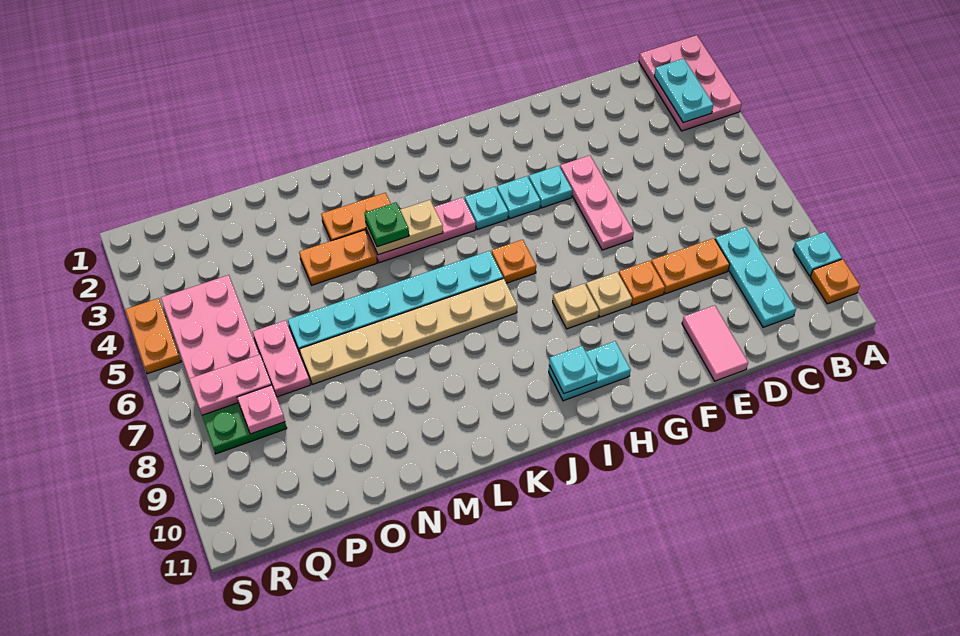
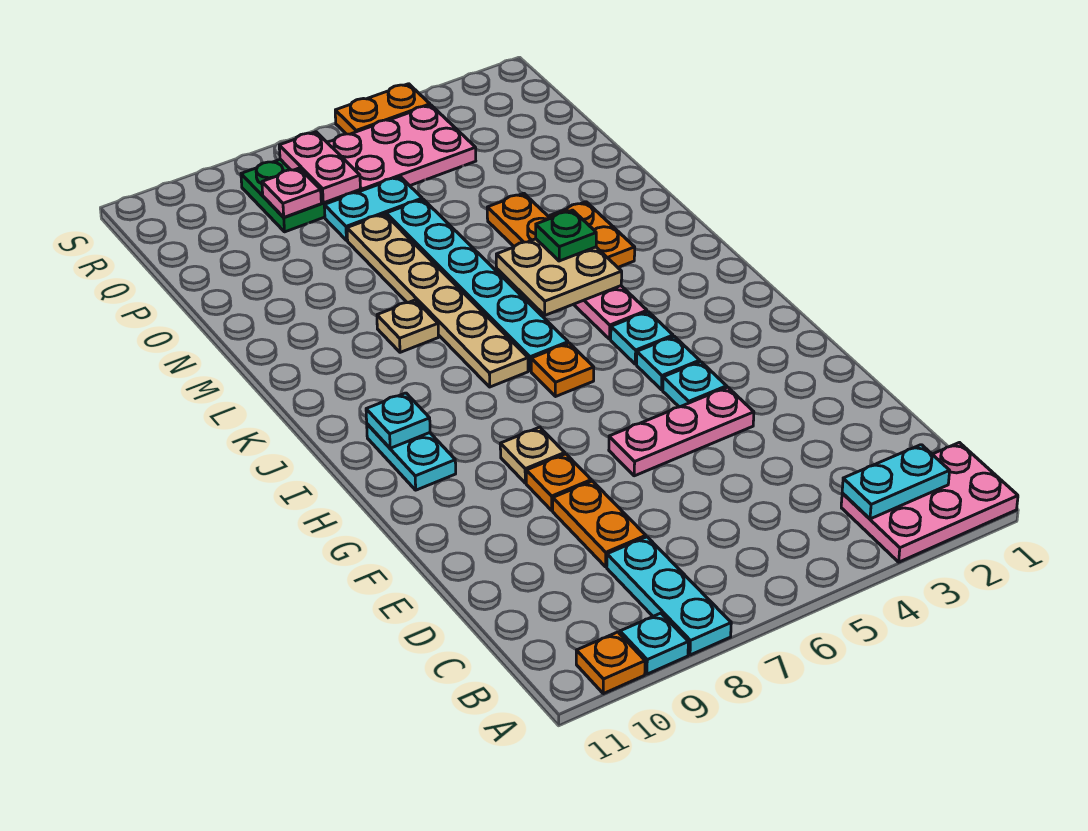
cyan 1x3 plate [715,227,796,327] -> cyan 1x3 plate turned to [607,537,731,655]
pink 1x2 tile [682,305,748,381] -> none
tan 1x1 plate [553,284,599,329] -> tan 1x1 plate moved to [377,300,438,352]
tan 1x2 plate [366,200,443,255] -> tan 2x2 plate [496,239,622,315]
pink 1x2 plate [253,320,310,397] -> cyan 1x2 plate [324,177,422,241]

